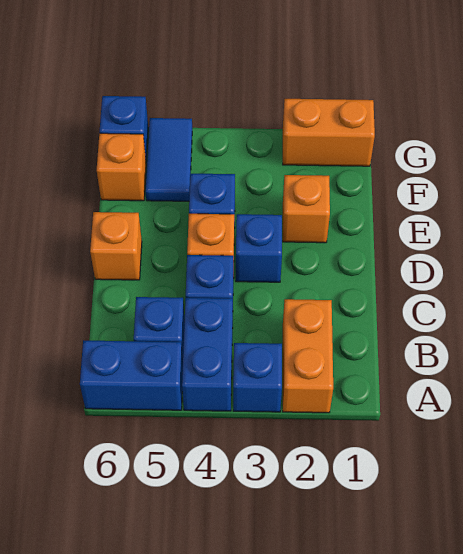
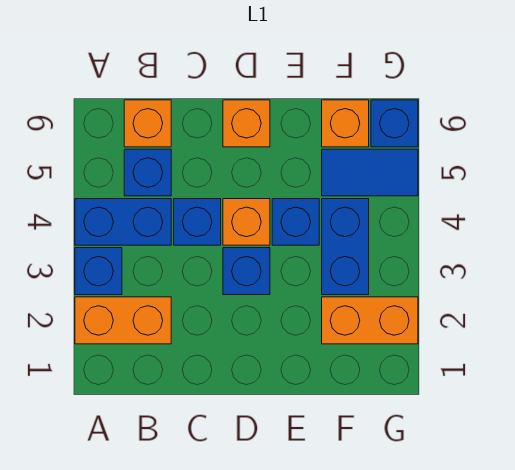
blue 1x2 brick [80,340,183,410] -> blue 1x2 brick moved to [322,199,369,295]
orange 1x1 brick [283,175,330,243] -> orange 1x1 brick moved to [124,100,171,147]
orange 1x2 brick [283,99,375,166] -> orange 1x2 brick turned to [322,297,418,344]

